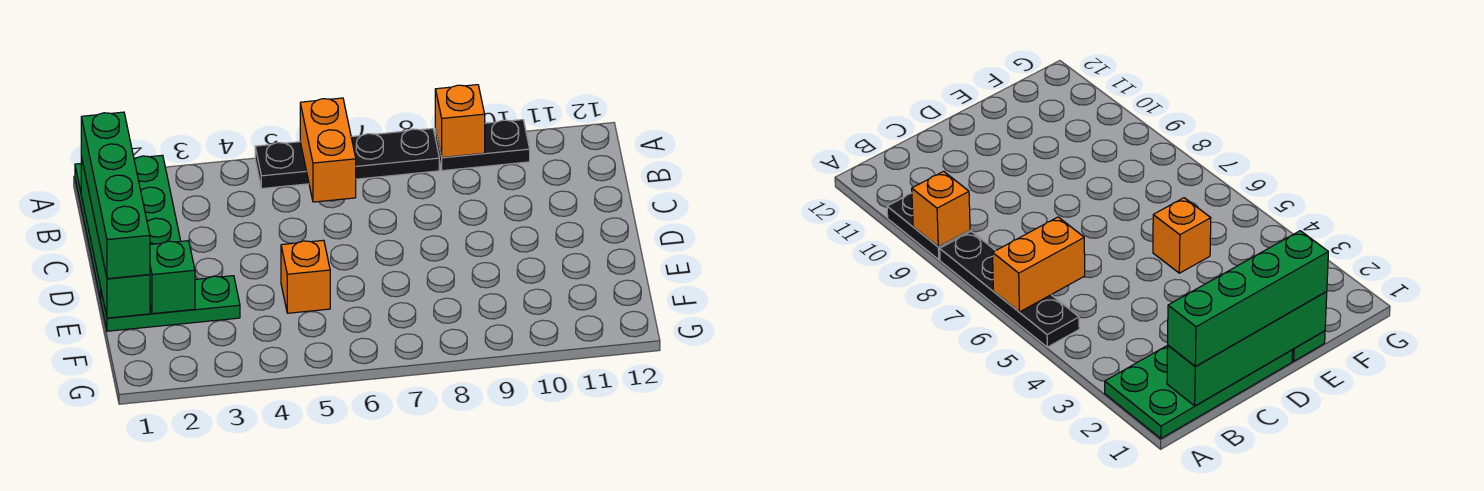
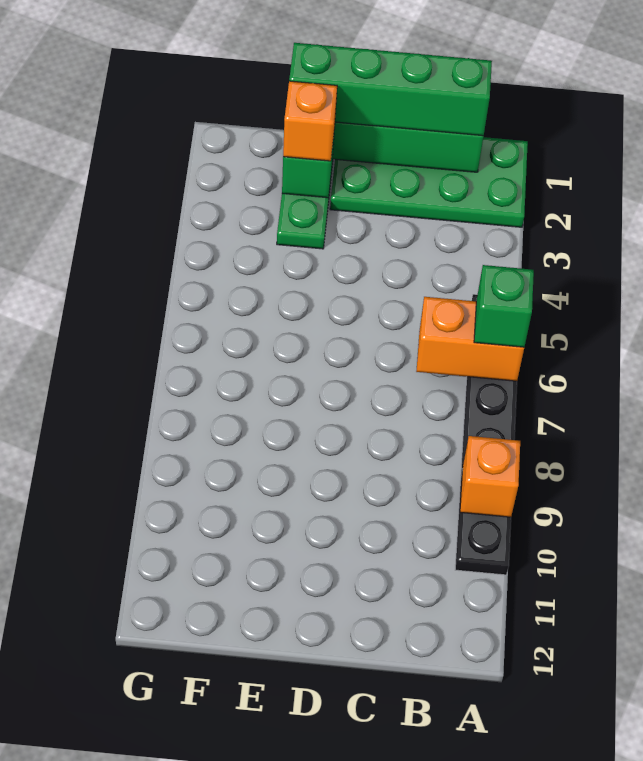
none -> green 1x1 brick [474,265,534,347]
orange 1x1 brick [281,240,330,313] -> orange 1x1 brick moved to [283,81,337,161]

